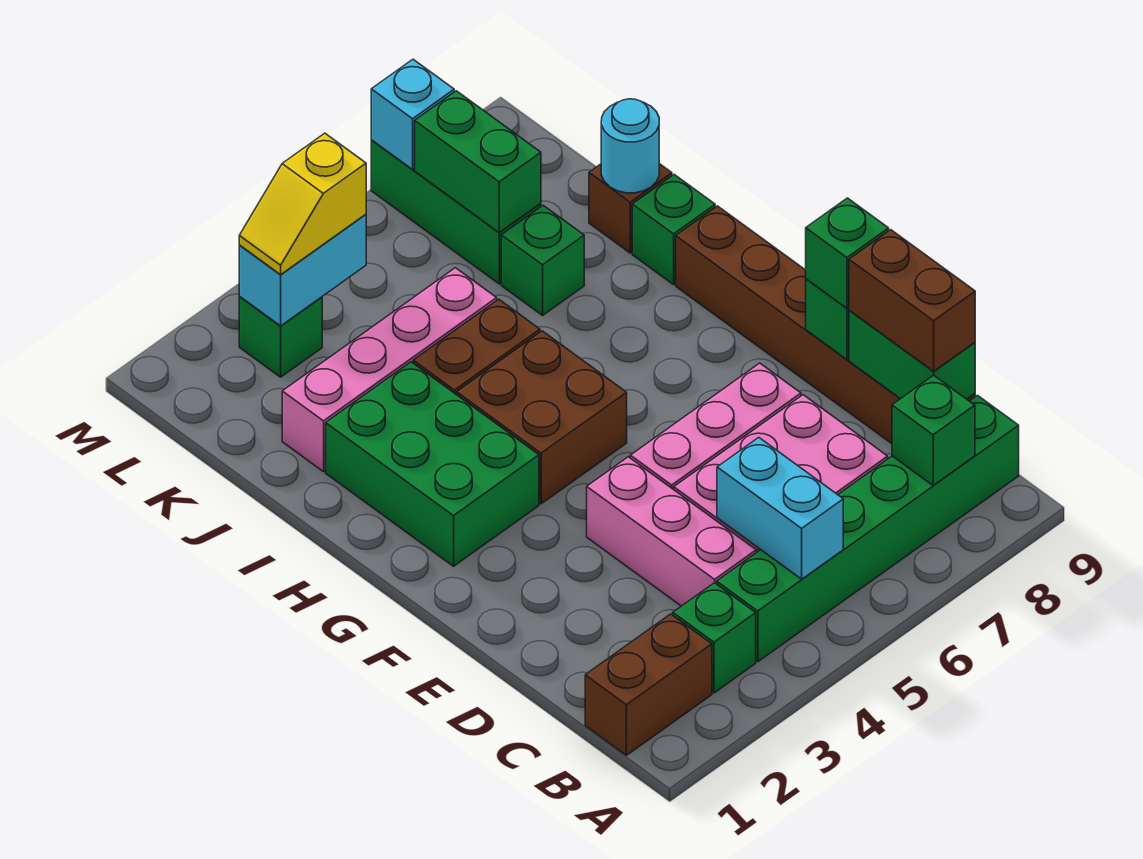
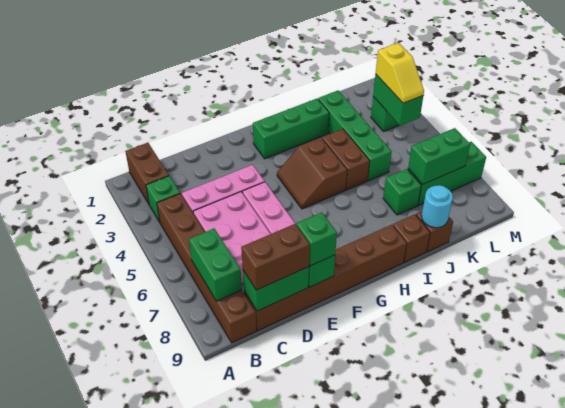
green 1x6 brick [717,395,1019,662] -> brown 1x6 brick [157,194,257,343]
cyan 1x2 brick [717,438,843,579] -> none
green 1x1 brick [892,375,975,486] -> green 1x2 brick [189,229,242,301]
green 2x3 brick [326,362,539,566] -> green 1x3 brick [253,99,329,159]
brown 2x2 brick [457,331,627,504] -> brown 2x2 slope [277,138,347,209]
green 1x1 brick [632,175,715,284] -> brown 1x1 brick [393,214,430,262]
pink 1x4 brick [282,268,497,472] -> green 1x4 brick [318,91,392,181]
cyan 1x2 brick [239,214,366,326] -> green 1x2 brick [373,74,423,126]
yellow 1x2 slope [239,133,366,275] -> yellow 1x2 slope turned to [376,43,424,103]
cyan 1x1 brick [371,59,454,169] -> none

